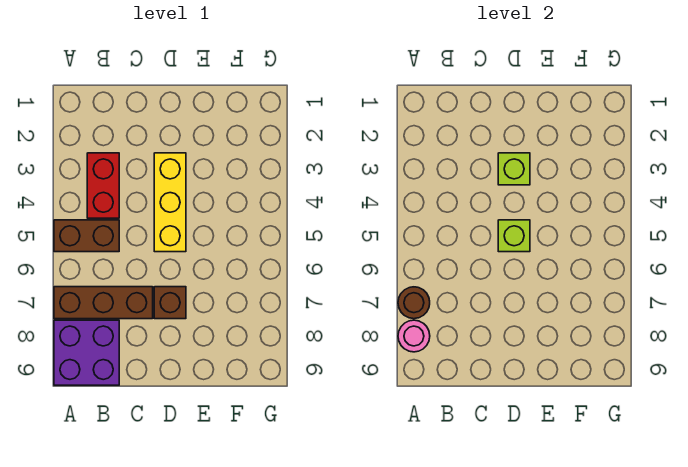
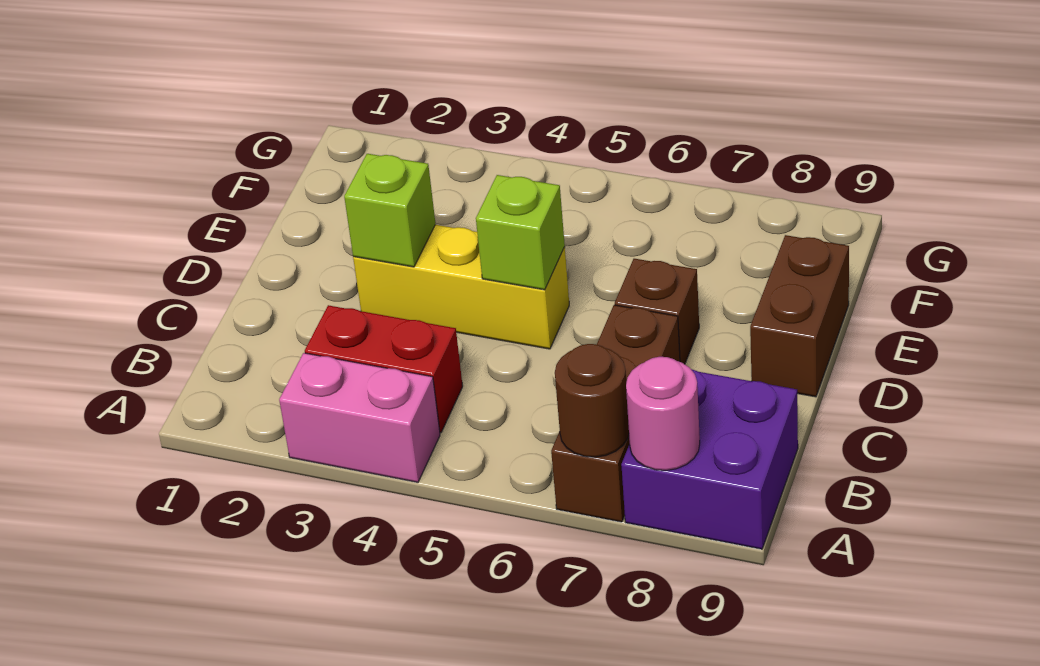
none -> pink 1x2 brick [279,353,440,482]
brown 1x2 brick [54,220,119,252] -> brown 1x2 brick moved to [750,235,849,397]

